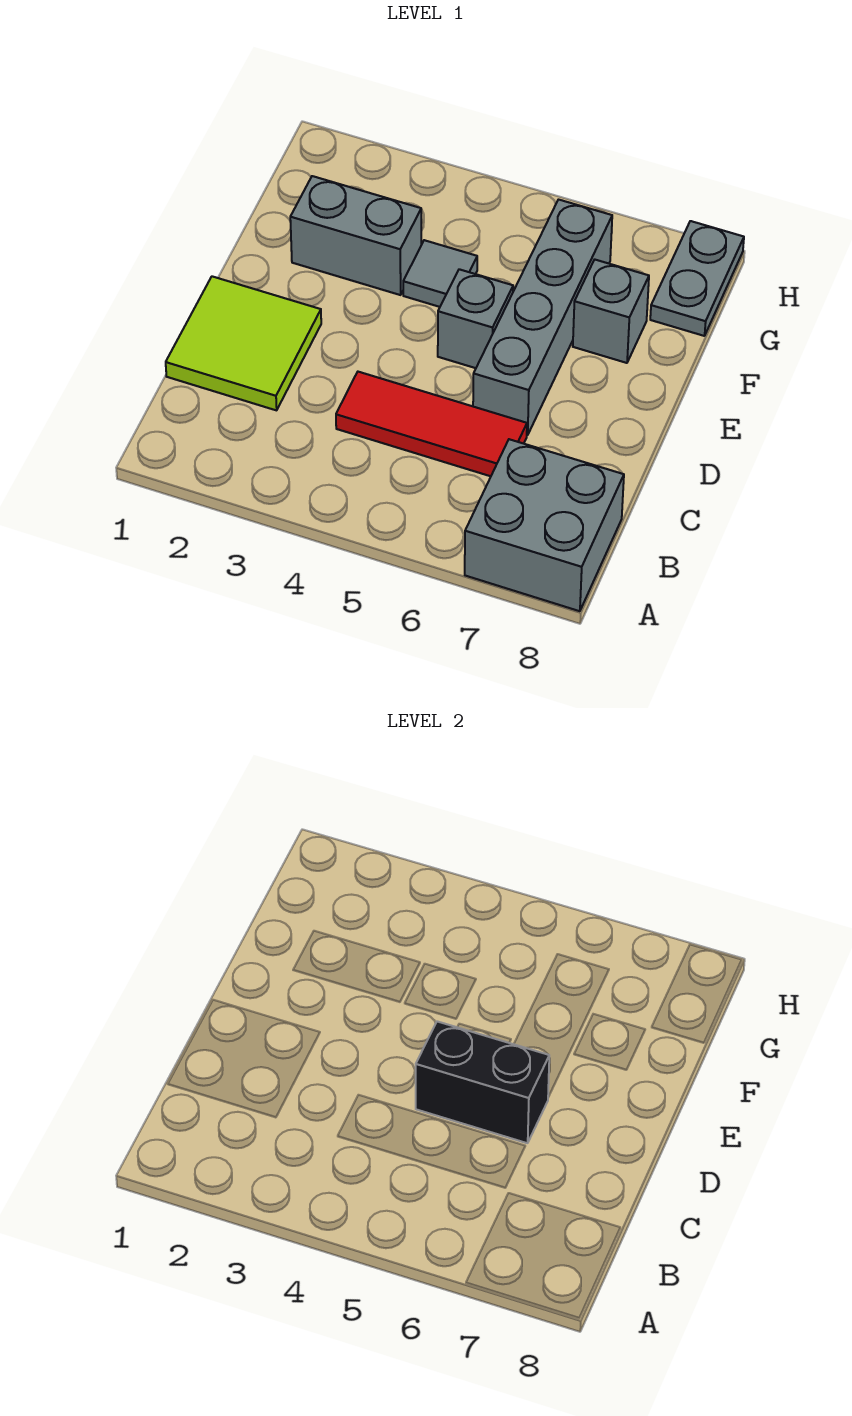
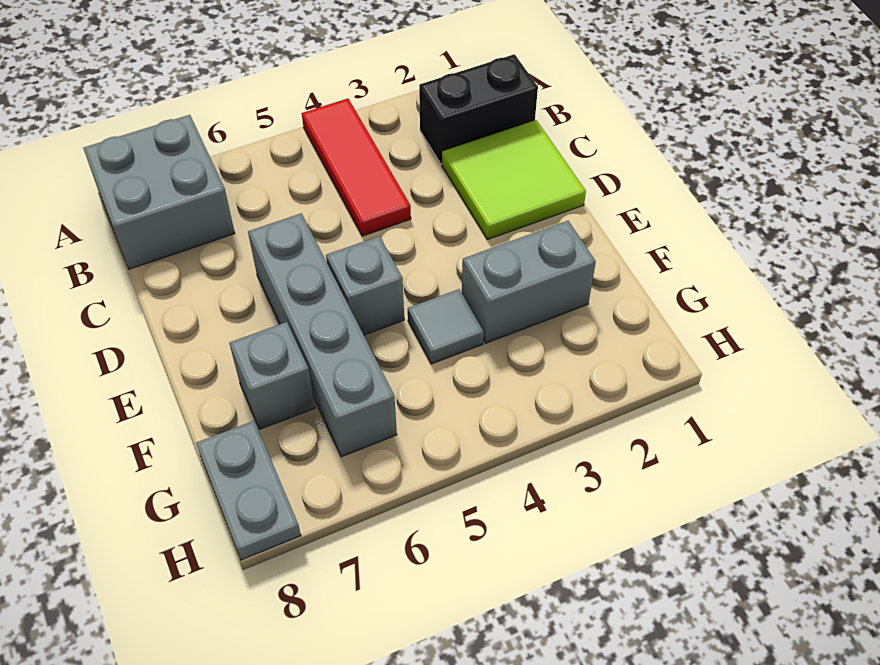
red 1x3 tile [336,372,527,476] -> red 1x3 tile turned to [302,99,411,236]
black 1x2 brick [416,1021,549,1143] -> black 1x2 brick moved to [419,54,538,164]

